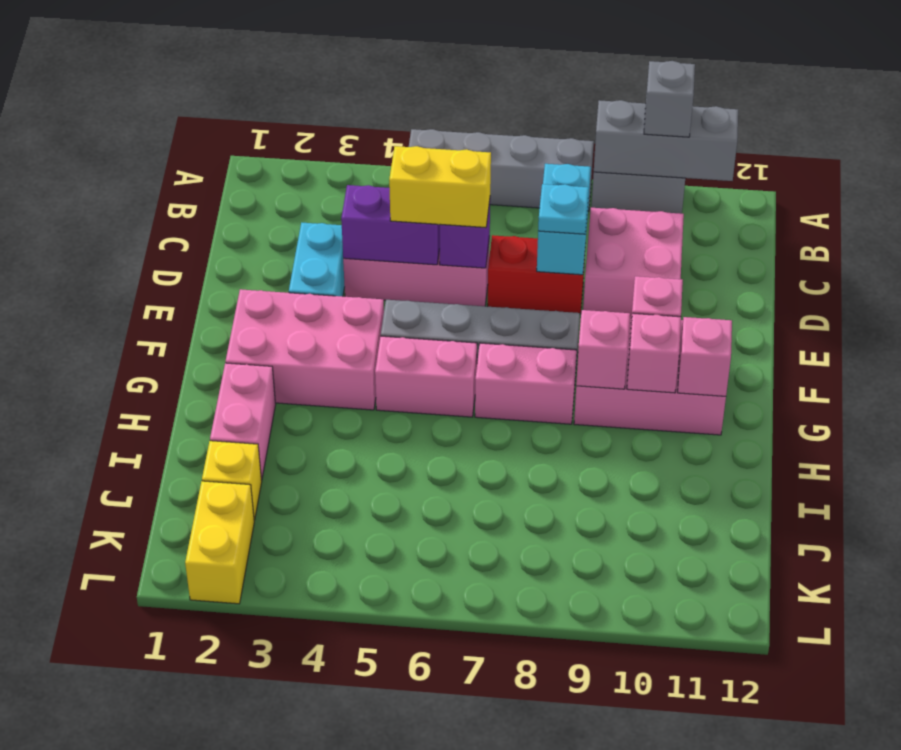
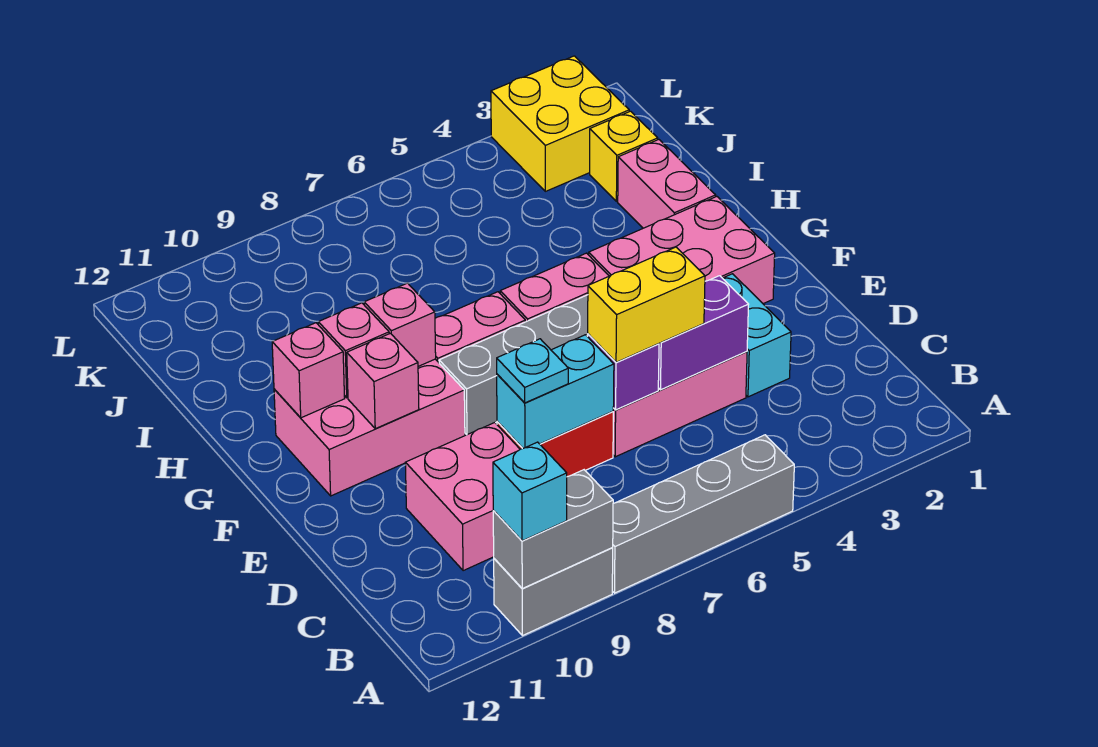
grey 1x3 brick [594,100,738,181] -> grey 1x2 brick [493,470,613,589]
grey 1x1 brick [644,61,695,137] -> cyan 1x1 brick [493,442,567,541]
cyan 1x2 brick [537,164,591,275] -> cyan 1x2 brick turned to [497,335,614,448]
yellow 1x2 brick [185,481,254,604] -> yellow 2x2 brick [491,56,629,191]

